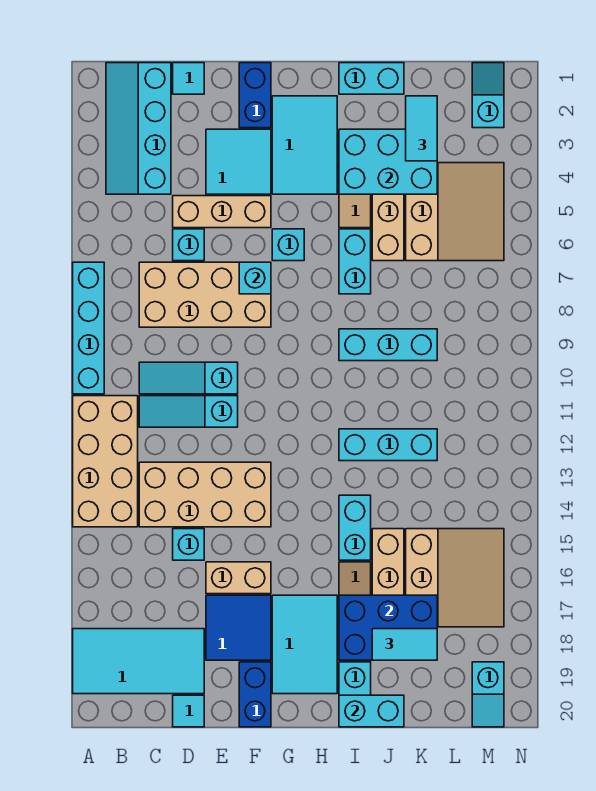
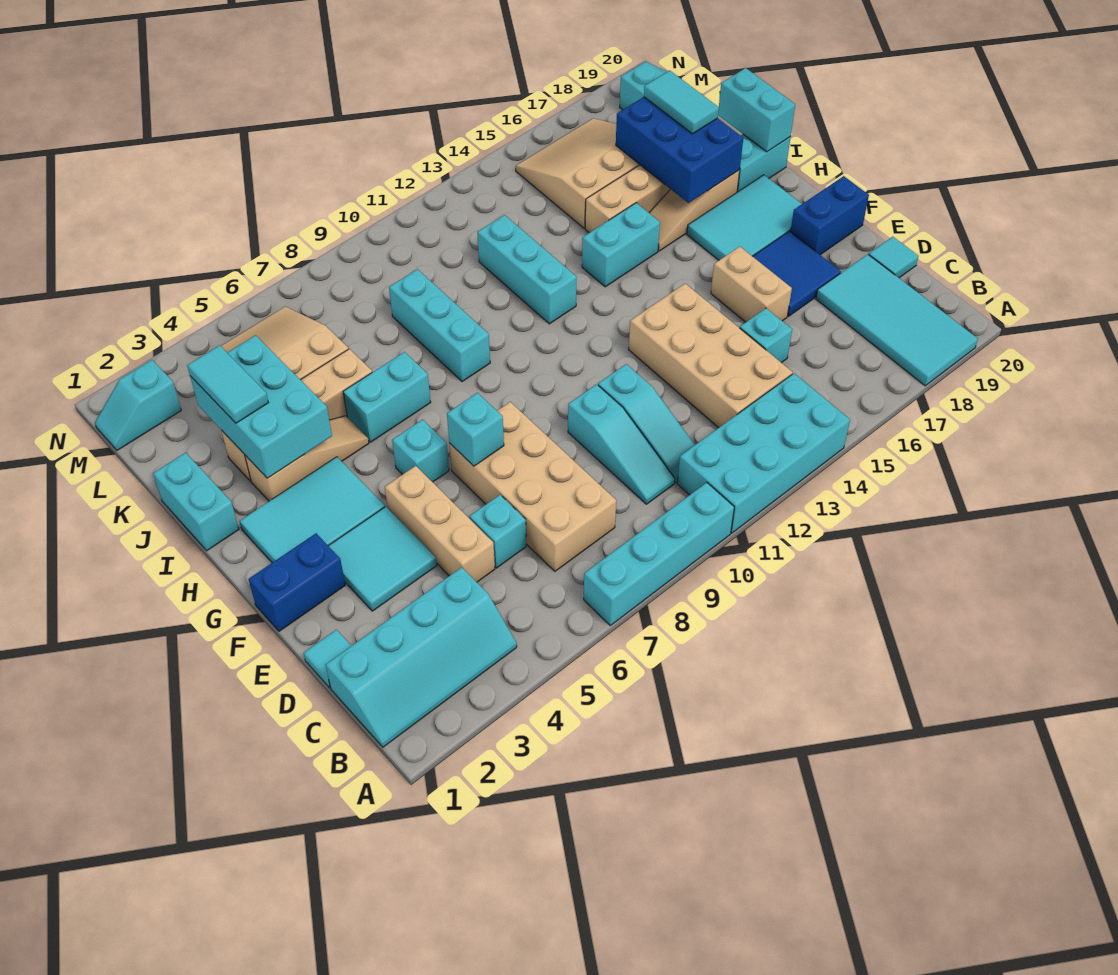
tan 2x4 brick [73,396,138,527] -> cyan 2x4 brick [677,373,850,533]
cyan 1x2 tile [406,96,437,161] -> cyan 1x2 tile turned to [187,345,269,423]

